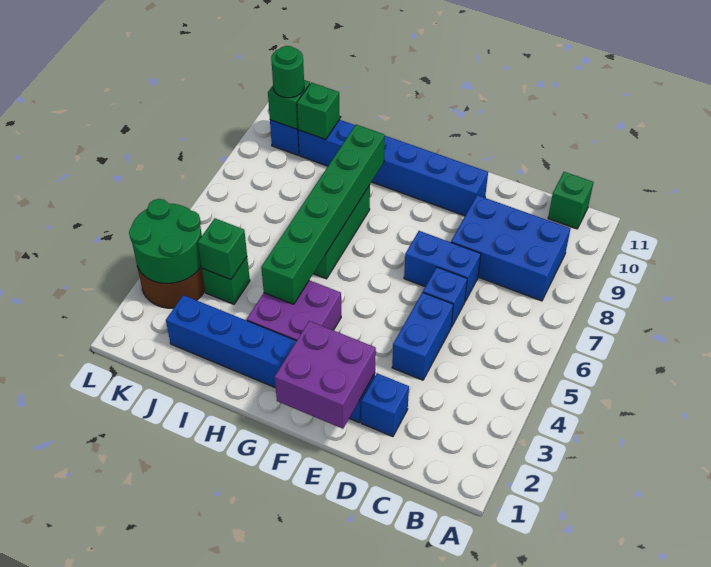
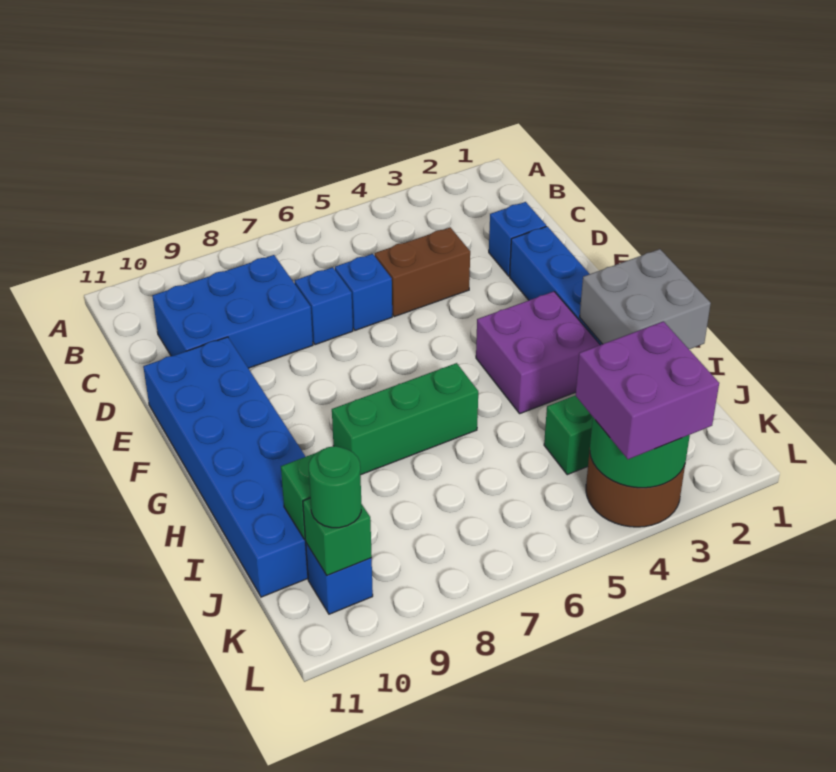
blue 2x3 brick [451,195,570,301] -> blue 2x3 brick turned to [152,255,313,368]
green 1x1 brick [548,172,594,229] -> none
blue 1x2 brick [392,292,453,380] -> brown 1x2 brick [375,227,470,317]
blue 1x2 brick [404,231,481,301] -> blue 1x1 brick [295,267,353,345]
purple 2x2 brick [275,321,376,429] -> purple 2x2 brick moved to [575,321,719,459]
blue 1x6 brick [298,120,488,216] -> blue 2x6 brick [143,337,308,597]
none -> grey 2x2 brick [580,249,711,349]
green 1x6 brick [261,125,385,304] -> none
green 1x1 brick [198,218,247,280] -> none

